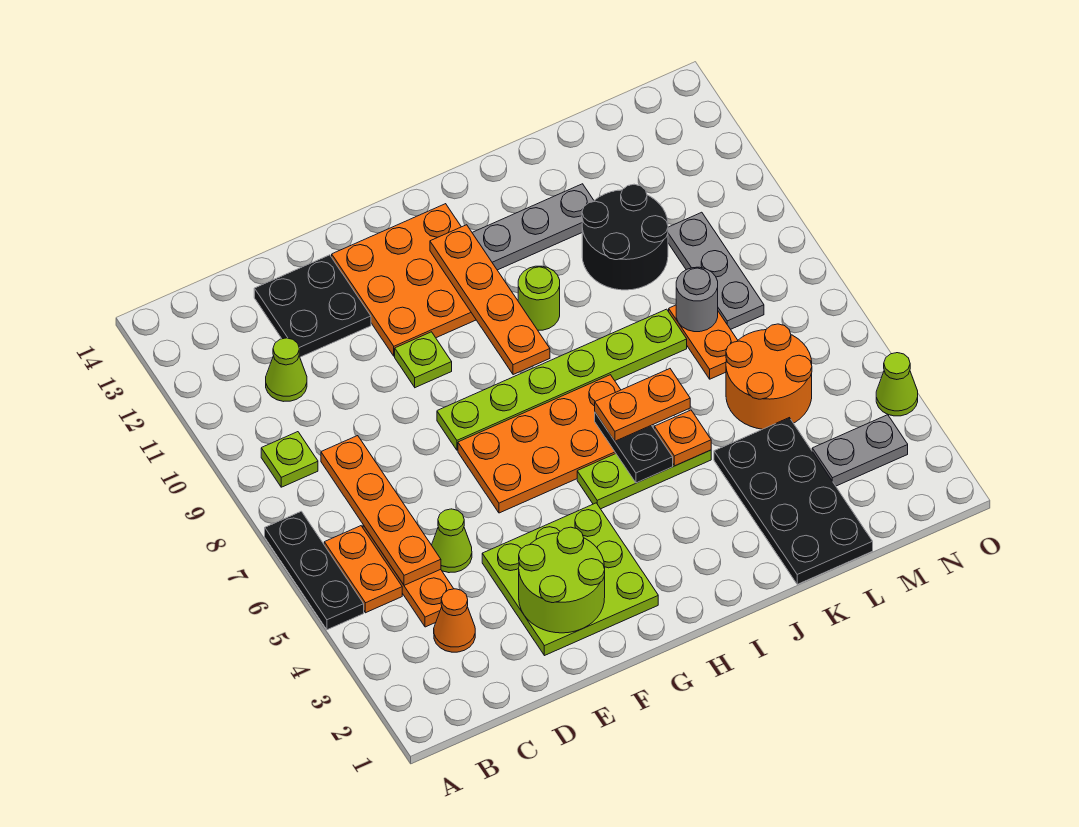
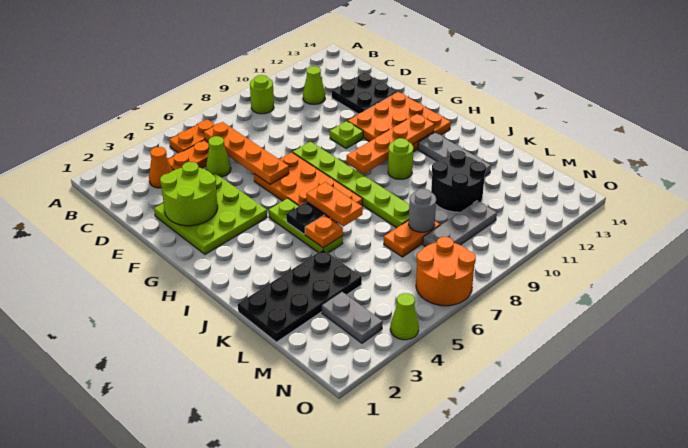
black 1x3 plate [265,511,364,630] -> none
lime 1x1 plate [261,432,318,487] -> lime 1x1 round brick [250,75,274,114]
orange 1x4 plate [321,436,441,585] -> orange 1x4 plate turned to [204,122,289,184]
orange 2x2 round brick [726,324,812,429] -> orange 2x2 round brick moved to [416,237,476,306]

